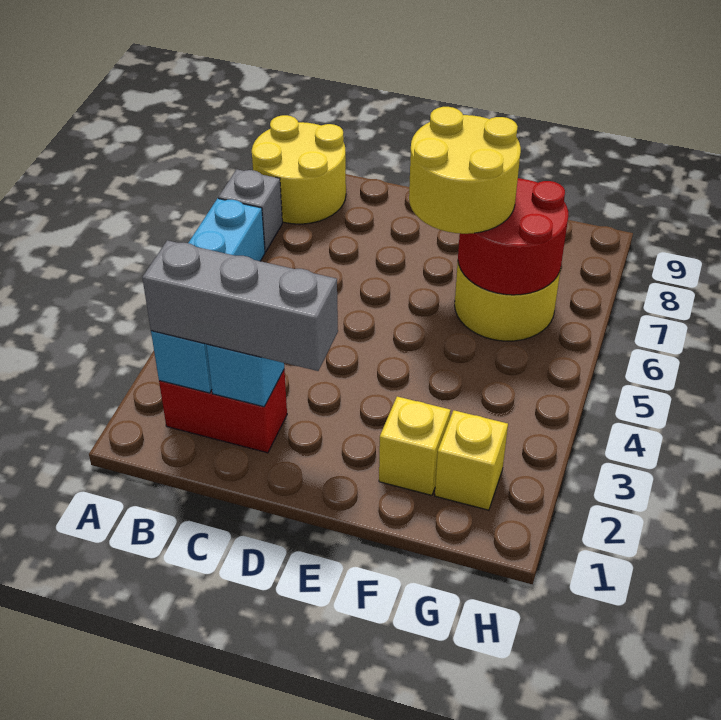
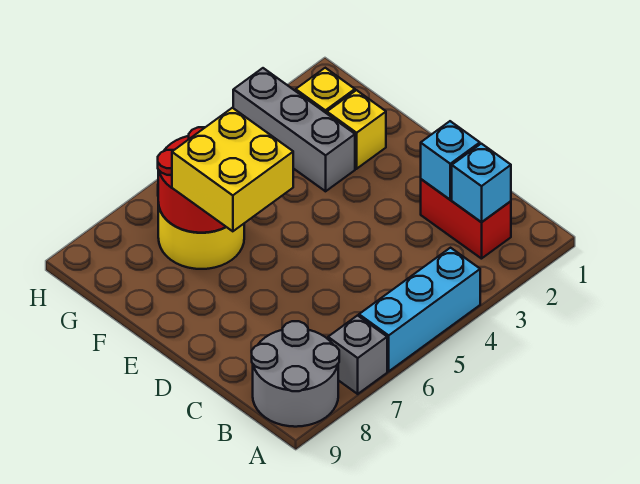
yellow 2x2 round brick [252,115,346,224] -> grey 2x2 round brick [252,321,339,427]
grey 1x3 brick [142,240,338,371] -> grey 1x3 brick moved to [233,68,355,191]
yellow 2x2 round brick [409,107,521,234] -> yellow 2x2 brick [172,108,293,231]

